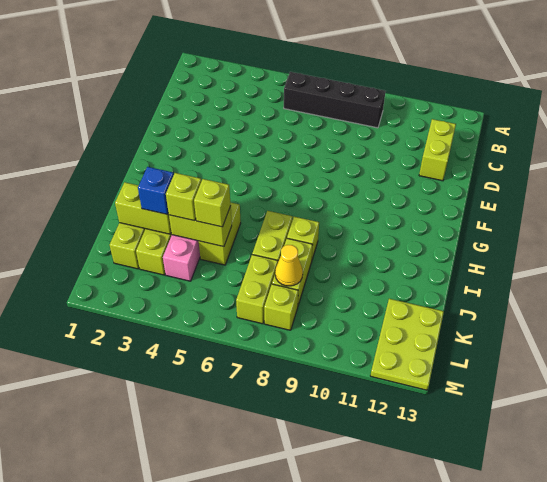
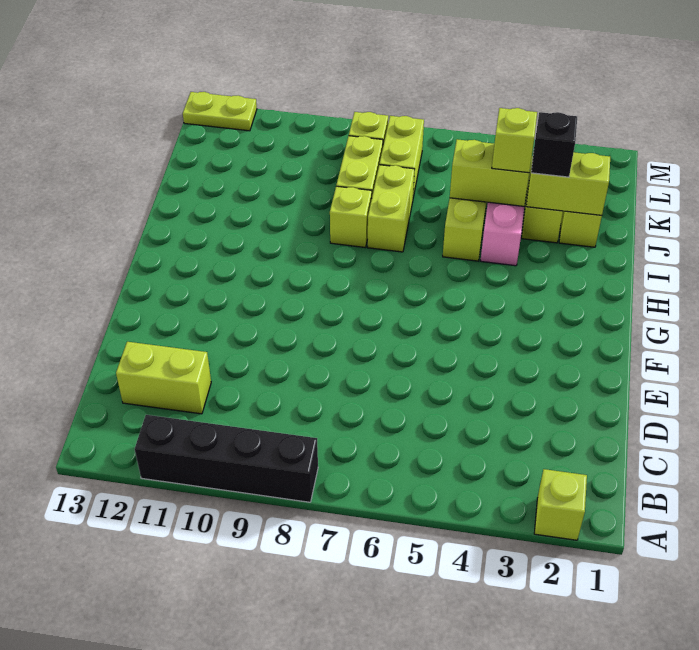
black 1x4 brick [284,72,385,128] -> black 1x4 brick moved to [135,415,318,502]
lime 1x2 brick [419,119,456,181] -> lime 1x2 brick turned to [116,342,211,414]
blue 1x1 brick [138,167,174,215] -> black 1x1 brick [531,112,577,177]
lime 1x1 brick [194,179,231,227] -> lime 1x1 brick moved to [534,469,587,540]
yellow 1x1 cone [275,245,303,286] -> none
lime 2x3 plate [370,299,444,390] -> lime 1x2 plate [183,92,257,131]

